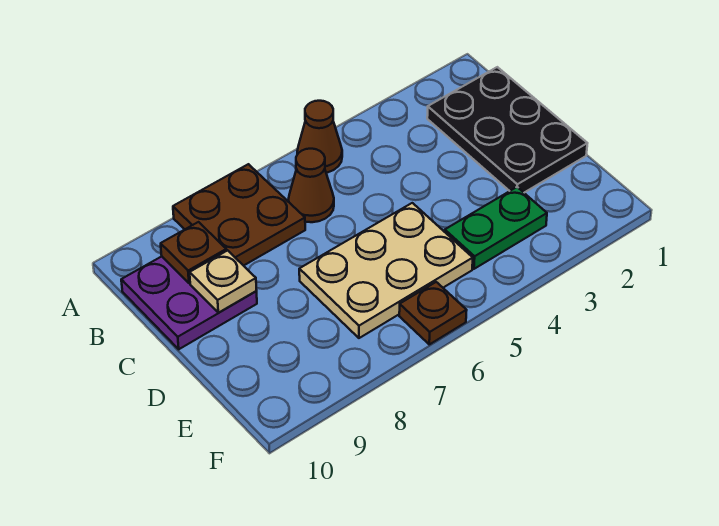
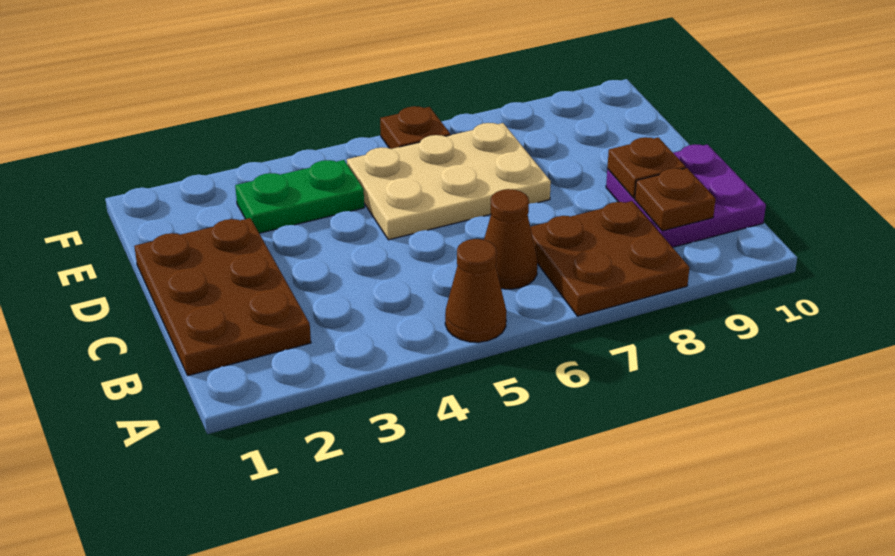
black 2x3 plate [427,67,587,193] -> brown 2x3 plate [134,218,311,376]
tan 1x1 plate [190,250,257,313] -> brown 1x1 plate [607,137,686,198]

